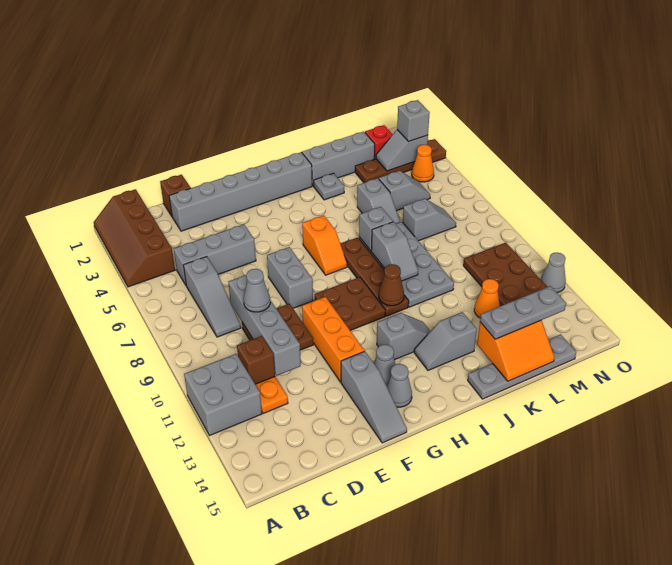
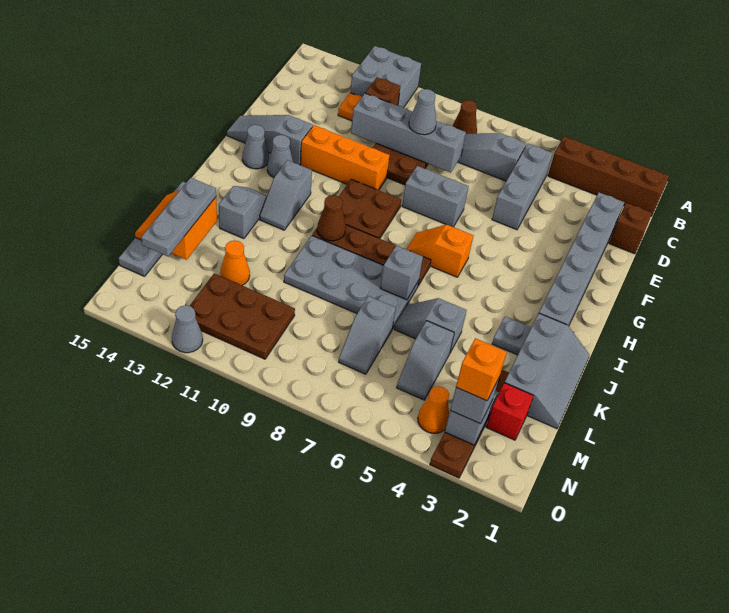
none -> brown 1x1 cone [453,100,477,134]
grey 1x2 slope [371,222,418,281] -> none
none -> orange 1x1 brick [456,338,507,401]

